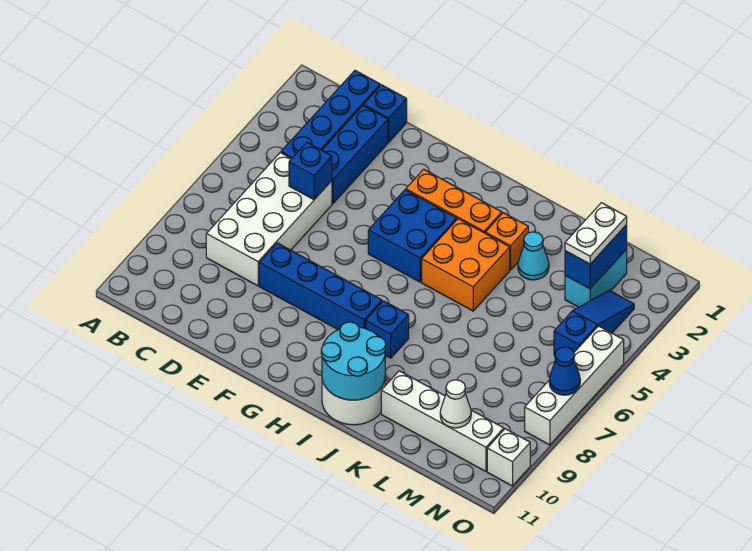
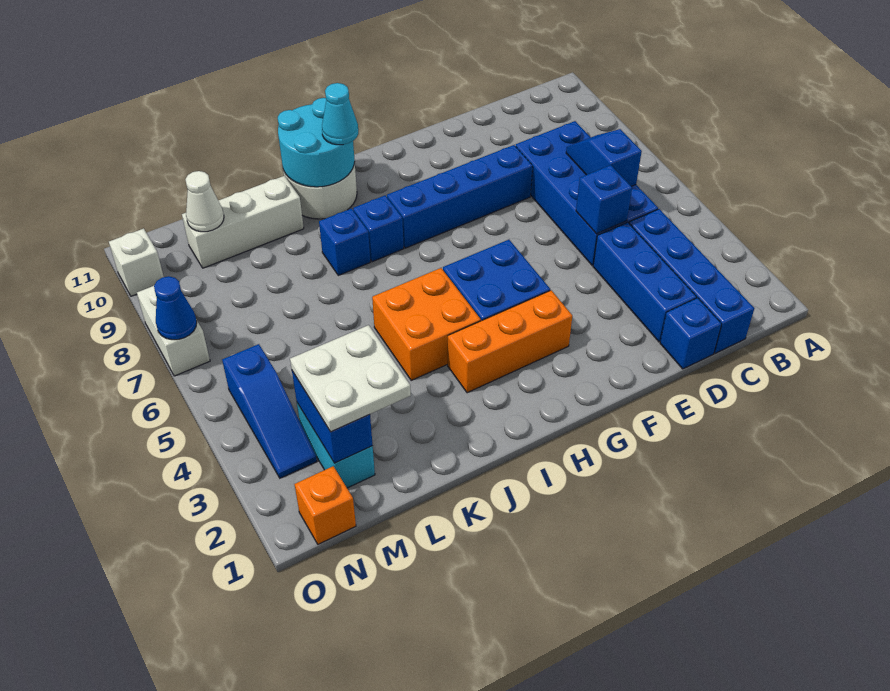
white 2x4 brick [206,153,332,286] -> blue 2x4 brick [516,121,658,265]
none -> blue 1x2 slope [566,129,642,186]
orange 1x1 brick [485,213,528,270] -> orange 1x1 brick moved to [295,466,356,544]
none -> blue 1x1 brick [319,209,370,275]
cyan 1x1 cone [518,232,549,280] -> cyan 1x1 cone moved to [322,83,358,145]
white 1x4 brick [381,371,504,471] -> white 1x3 brick [182,176,304,268]
white 1x2 plate [565,203,627,264] -> white 2x2 plate [290,325,411,432]
white 1x4 brick [525,326,624,445] -> white 1x2 brick [137,286,210,376]

